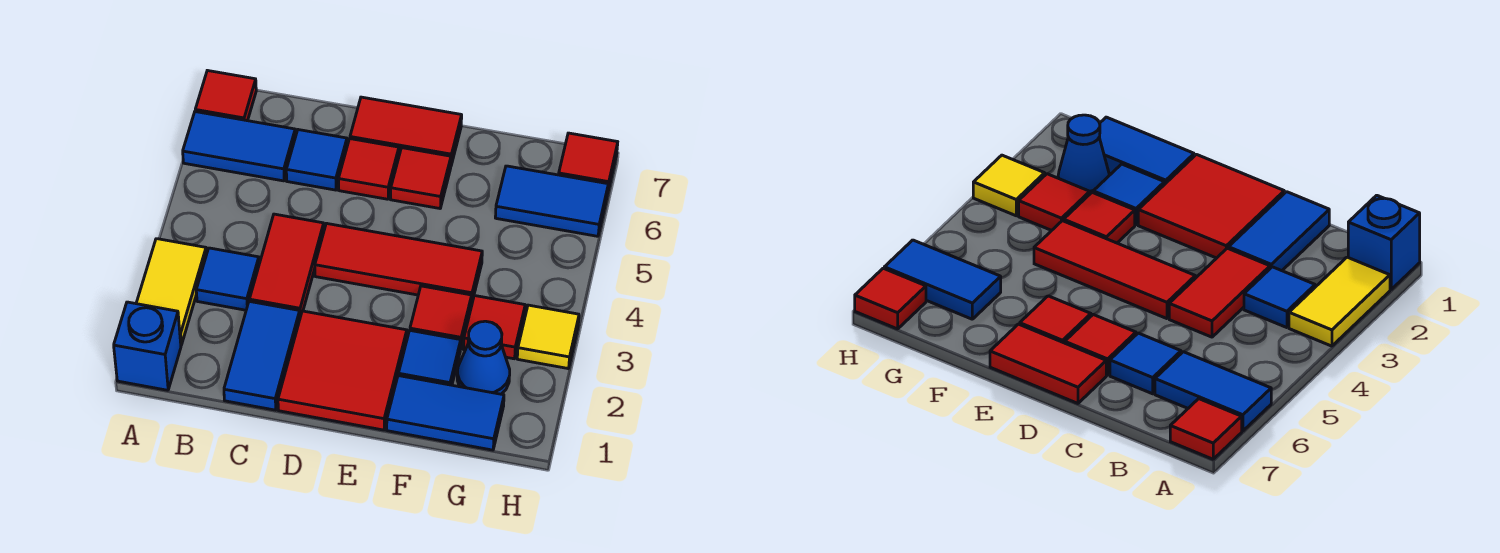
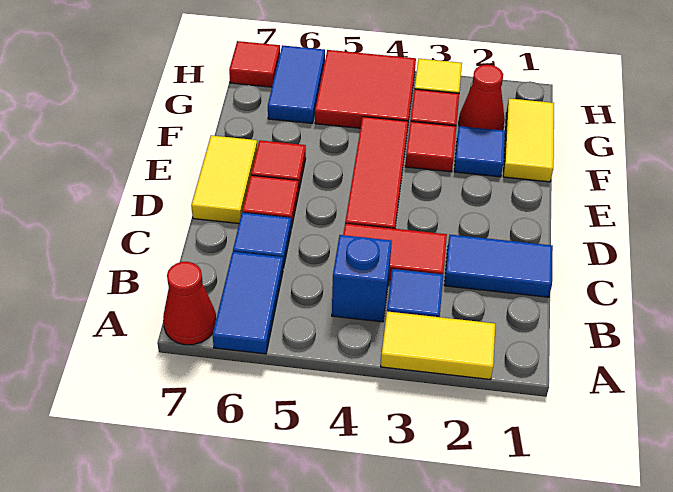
blue 1x1 brick [114,302,181,390] -> blue 1x1 brick moved to [332,235,392,322]
red 1x1 tile [195,70,256,121] -> red 1x1 cone [163,262,216,345]
red 2x2 tile [278,311,407,430] -> red 2x2 tile moved to [315,50,416,128]
red 1x2 tile [350,97,462,165] -> yellow 1x2 tile [191,135,257,224]
blue 1x2 tile [387,376,504,450] -> yellow 1x2 tile [503,98,554,182]
blue 1x1 cone [457,321,510,394] -> red 1x1 cone [459,65,505,130]

